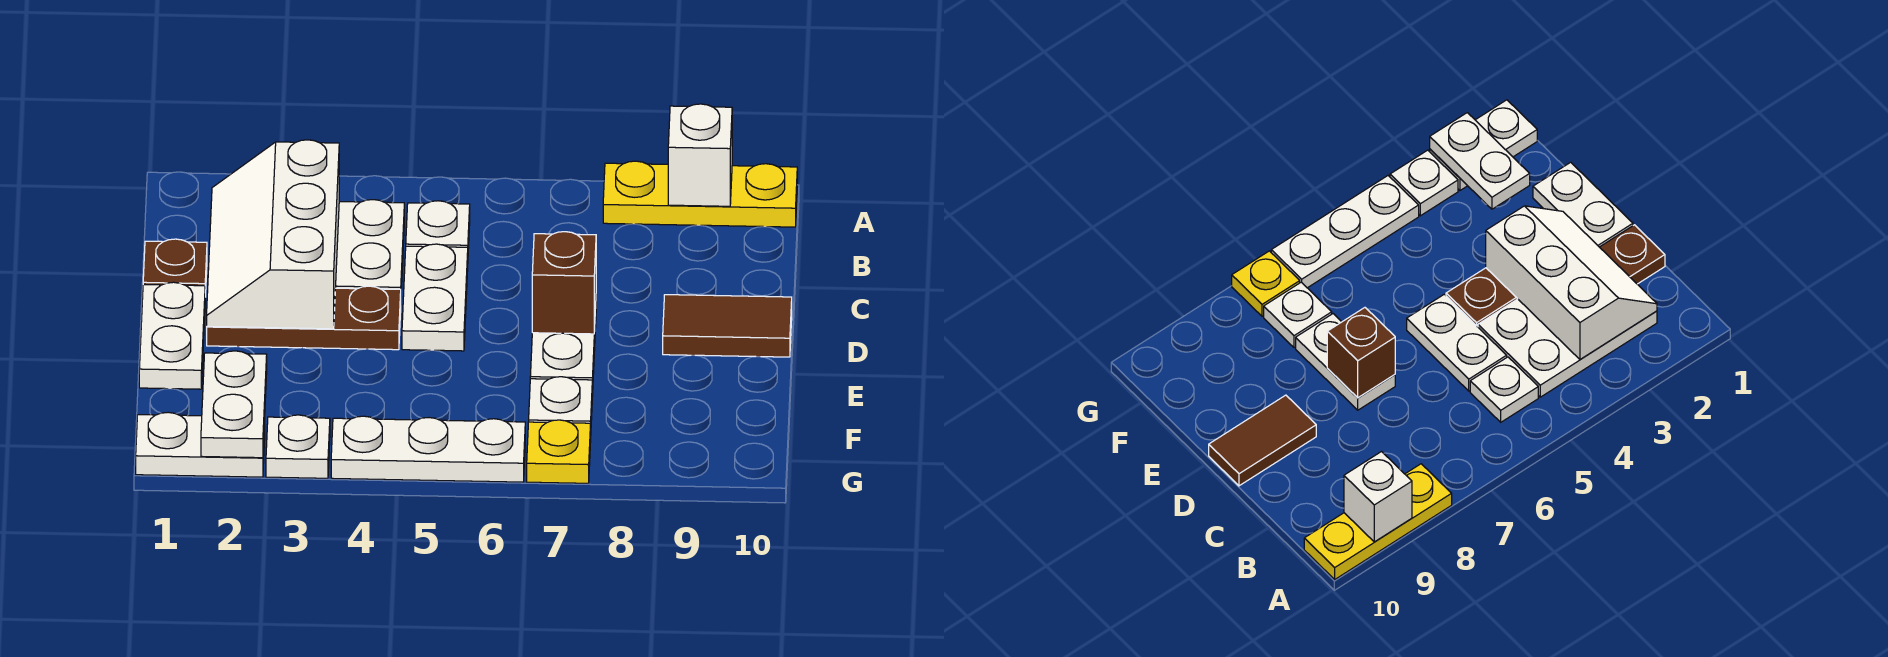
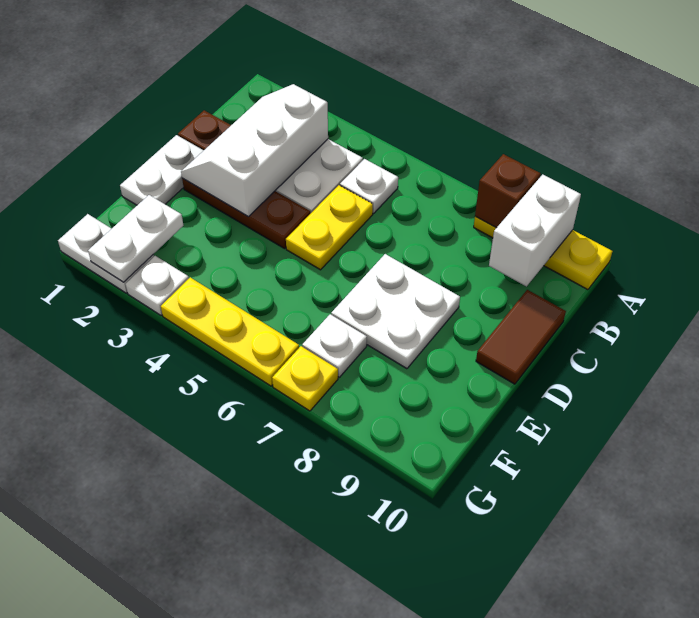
white 1x1 brick [668,104,732,206] -> white 1x2 brick [489,175,581,287]
white 1x2 plate [402,244,468,351] -> yellow 1x2 plate [286,185,373,270]
white 1x2 plate [530,309,596,396] -> white 2x2 plate [331,254,460,369]
brown 1x1 brick [532,232,596,334] -> brown 1x1 brick moved to [475,154,541,228]
brown 1x2 tile [663,295,792,357] -> brown 1x2 tile turned to [476,290,566,384]
white 1x3 plate [331,416,525,482] -> yellow 1x3 plate [161,277,299,386]

